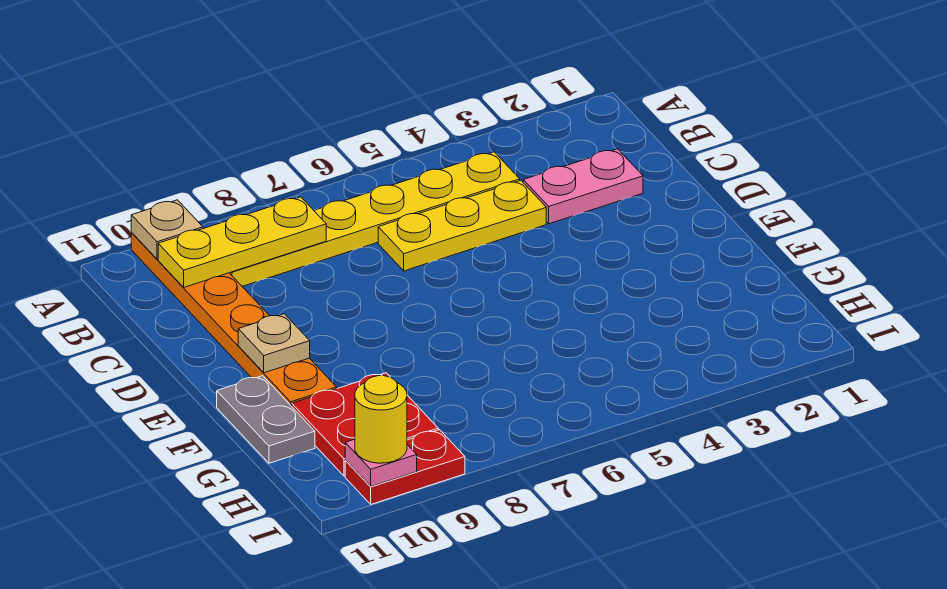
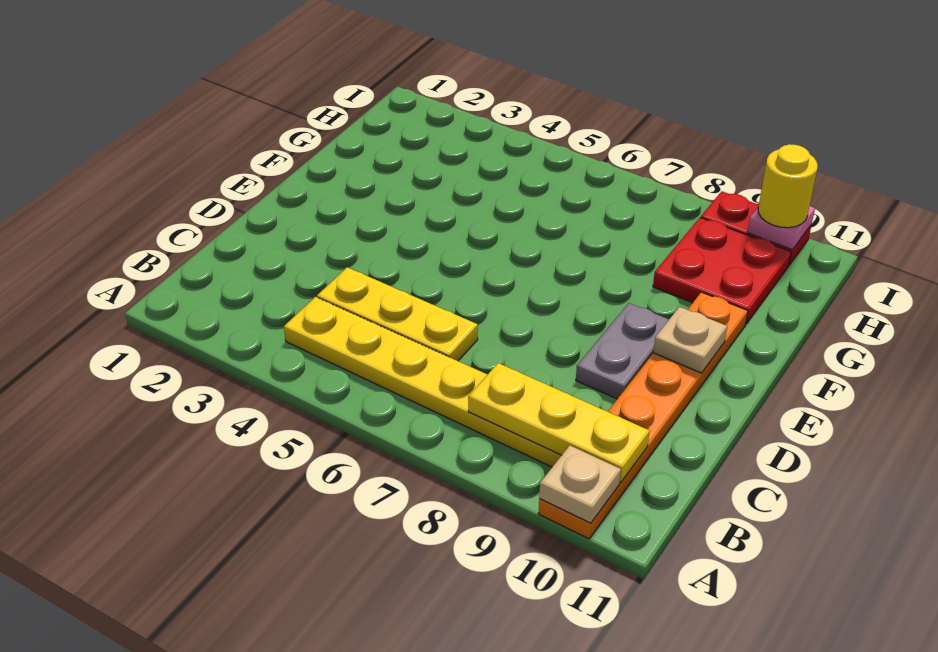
pink 1x2 plate [523,149,643,224] -> none
grey 1x2 plate [217,376,315,463] -> grey 1x2 plate moved to [576,303,669,399]

